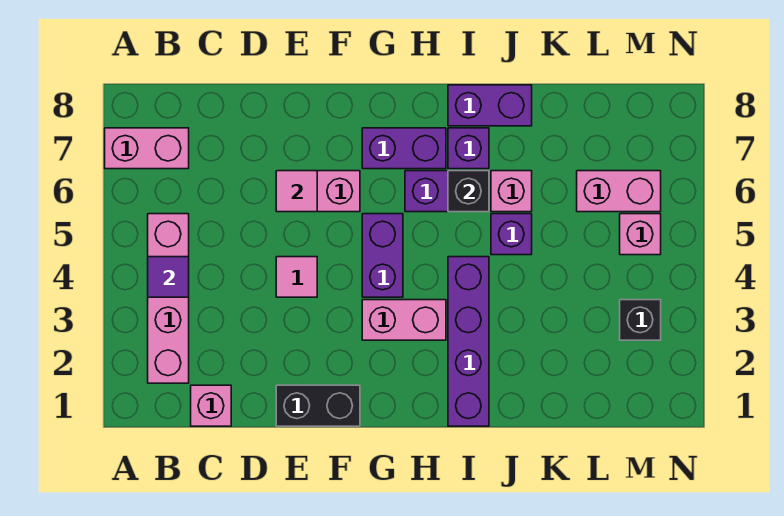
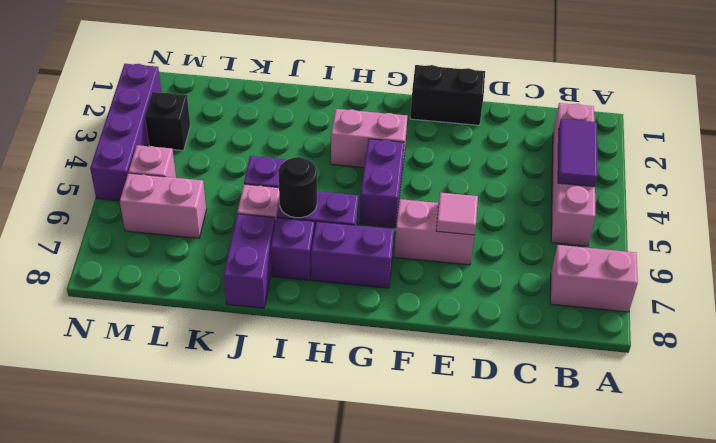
purple 1x1 tile [148,257,189,297] -> purple 1x2 tile [558,119,598,187]
pink 1x1 brick [191,385,231,426] -> none
pink 1x1 tile [276,257,317,297] -> none
purple 1x4 brick [448,257,489,426] -> purple 1x4 brick moved to [90,64,162,201]
black 1x1 brick [448,171,489,212] -> black 1x1 round brick [278,157,317,218]
purple 1x2 brick [448,85,532,126] -> purple 1x2 brick turned to [224,214,275,308]

